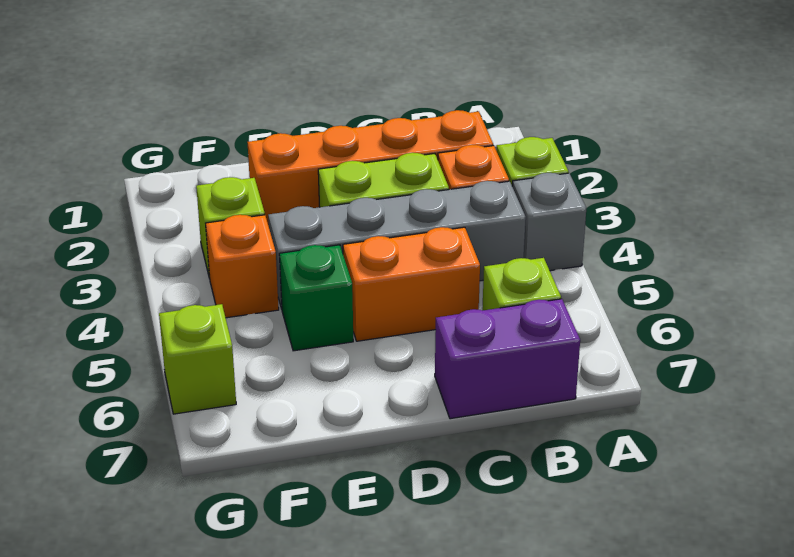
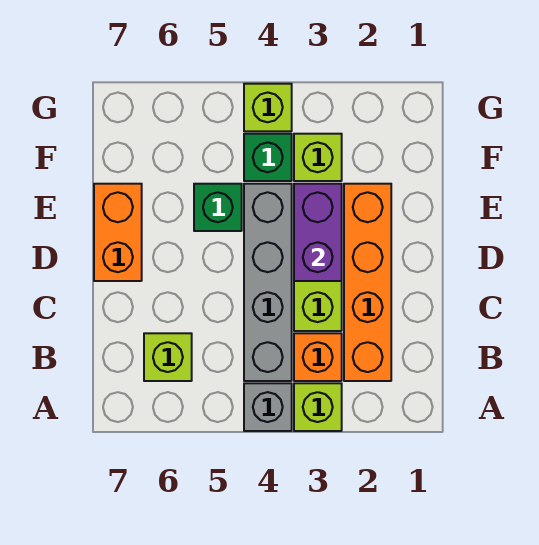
purple 1x2 brick [435,299,580,419] -> purple 1x2 brick moved to [294,184,342,281]
orange 1x2 brick [343,227,480,341] -> orange 1x2 brick moved to [94,184,142,281]
orange 1x1 brick [205,215,279,318] -> green 1x1 brick [244,134,292,181]
lime 1x1 brick [159,304,236,414] -> lime 1x1 brick moved to [244,84,292,131]

